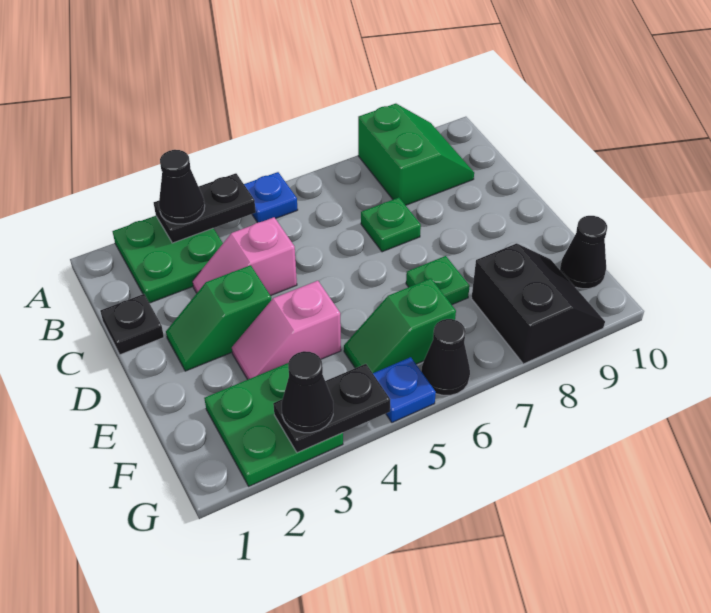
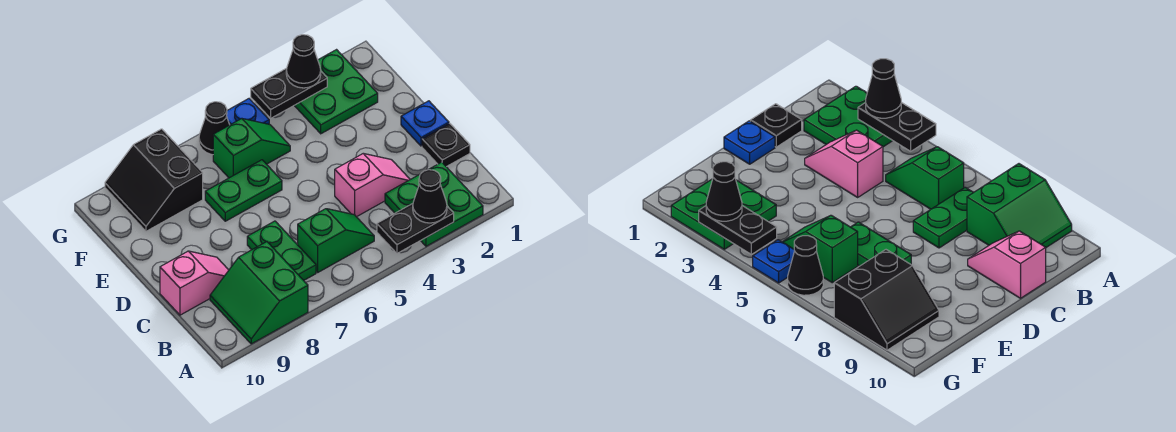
blue 1x1 plate [244,172,298,223] -> blue 1x1 plate moved to [401,101,449,146]
green 1x1 plate [361,198,421,252] -> green 1x2 plate [247,221,316,280]
green 1x2 slope [166,265,271,371] -> green 1x2 slope moved to [298,209,374,272]
pink 1x2 slope [232,281,341,380] -> pink 1x2 slope moved to [160,251,229,315]
green 1x1 plate [406,256,470,305] -> green 1x2 plate [205,160,282,221]
black 1x1 cone [560,216,607,289] -> none

